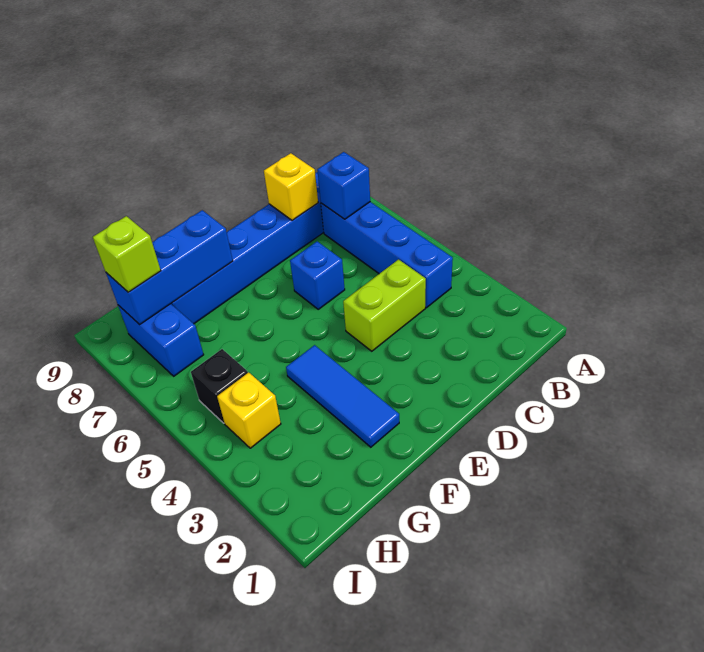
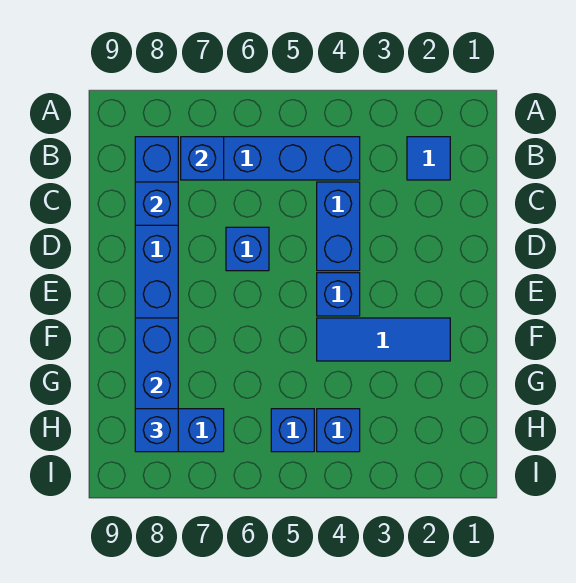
none -> blue 1x1 tile [407,137,450,180]
lime 1x2 brick [343,260,426,351] -> blue 1x2 brick [317,182,360,271]
yellow 1x1 brick [264,153,318,220] -> blue 1x1 brick [135,182,178,225]
none -> blue 1x1 brick [317,273,360,316]
yellow 1x1 brick [217,372,281,448] -> blue 1x1 brick [317,409,360,452]
black 1x1 brick [191,349,248,423] -> blue 1x1 brick [271,409,314,452]
lime 1x1 brick [93,216,161,292] -> blue 1x1 brick [135,409,178,452]

